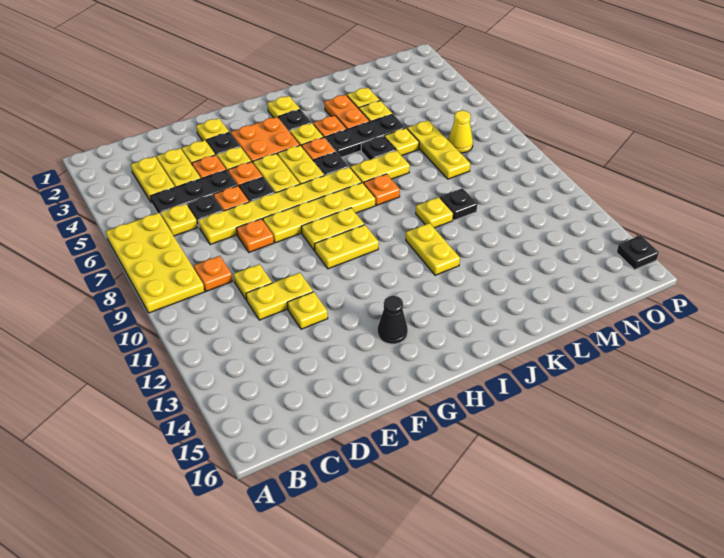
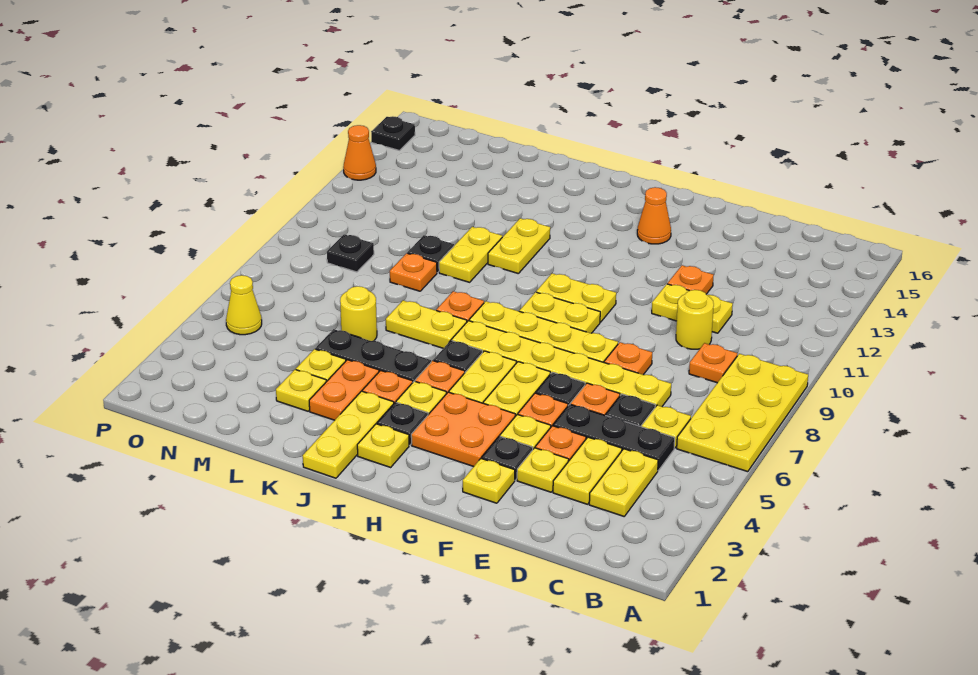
yellow 1x1 plate [233,264,272,300] -> yellow 1x1 round brick [676,290,714,349]
yellow 1x1 plate [287,292,328,329] -> orange 1x1 plate [667,265,714,294]
black 1x1 cone [378,296,408,344] -> orange 1x1 cone [637,187,671,244]
black 1x1 plate [361,136,396,160] -> black 1x1 plate moved to [327,234,374,272]
yellow 1x1 plate [416,197,453,228] -> yellow 1x2 plate [439,227,502,282]
yellow 1x1 plate [384,128,419,156] -> yellow 1x1 round brick [340,286,377,341]
none -> orange 1x1 plate [390,253,437,291]
yellow 1x3 plate [407,120,470,179] -> yellow 1x3 plate moved to [303,391,394,478]
yellow 1x1 cone [448,110,473,153] -> yellow 1x1 cone moved to [226,275,262,335]
none -> orange 1x1 cone [343,125,376,180]

